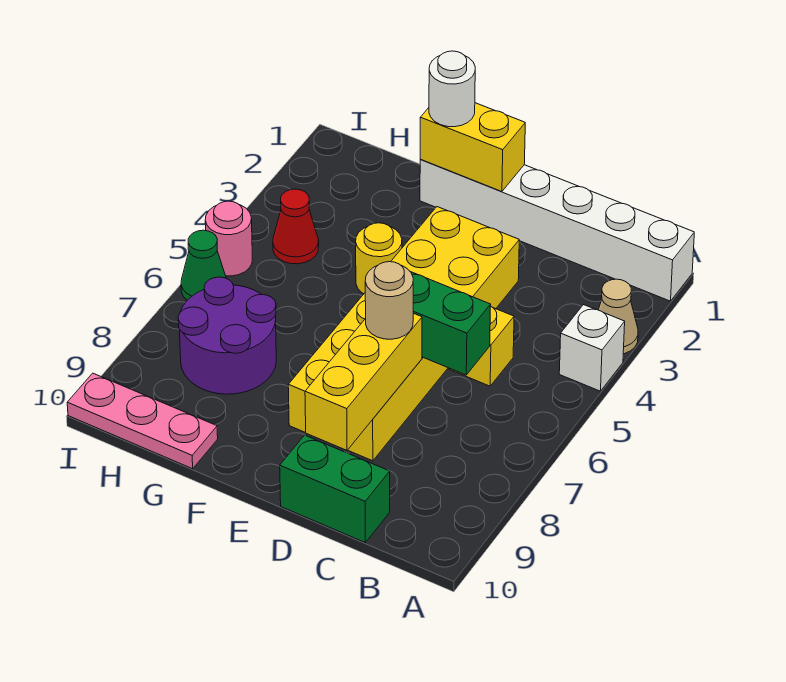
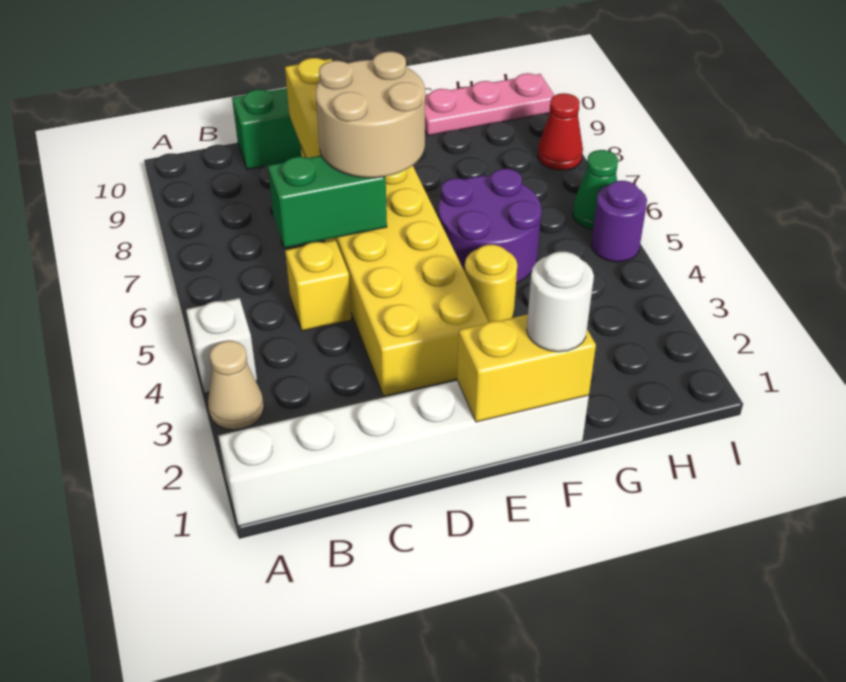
tan 1x1 round brick [365,262,413,339] -> tan 2x2 round brick [316,52,425,178]
purple 2x2 round brick [178,277,276,394] -> purple 2x2 round brick moved to [438,169,541,283]
red 1x1 cone [273,189,319,264] -> red 1x1 cone moved to [538,93,583,170]
pink 1x1 round brick [205,201,252,276] -> purple 1x1 round brick [591,181,647,262]

